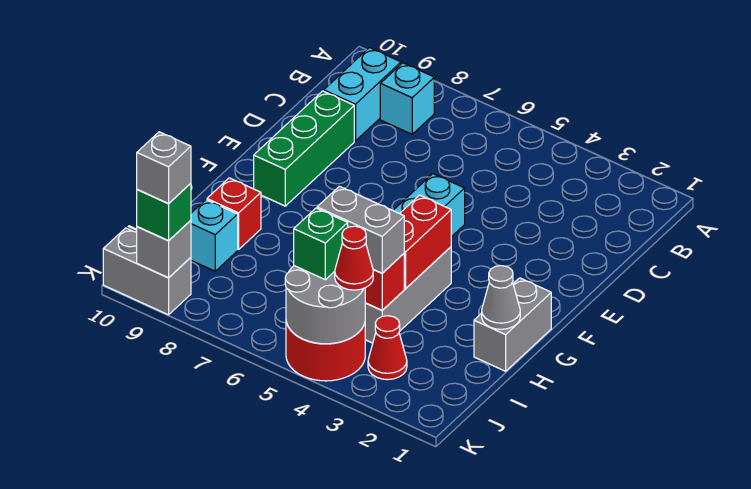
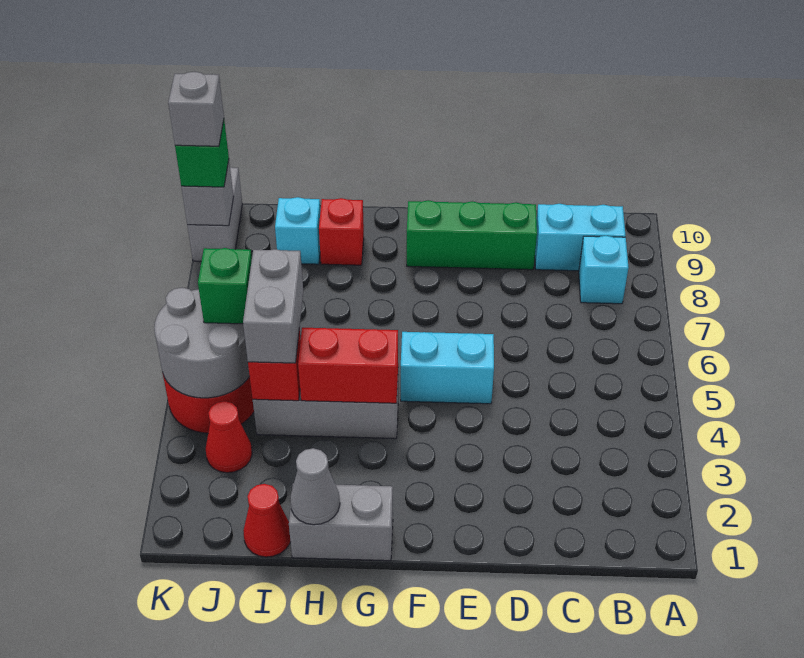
red 1x1 cone [335,226,373,290] -> red 1x1 cone moved to [243,484,291,557]

